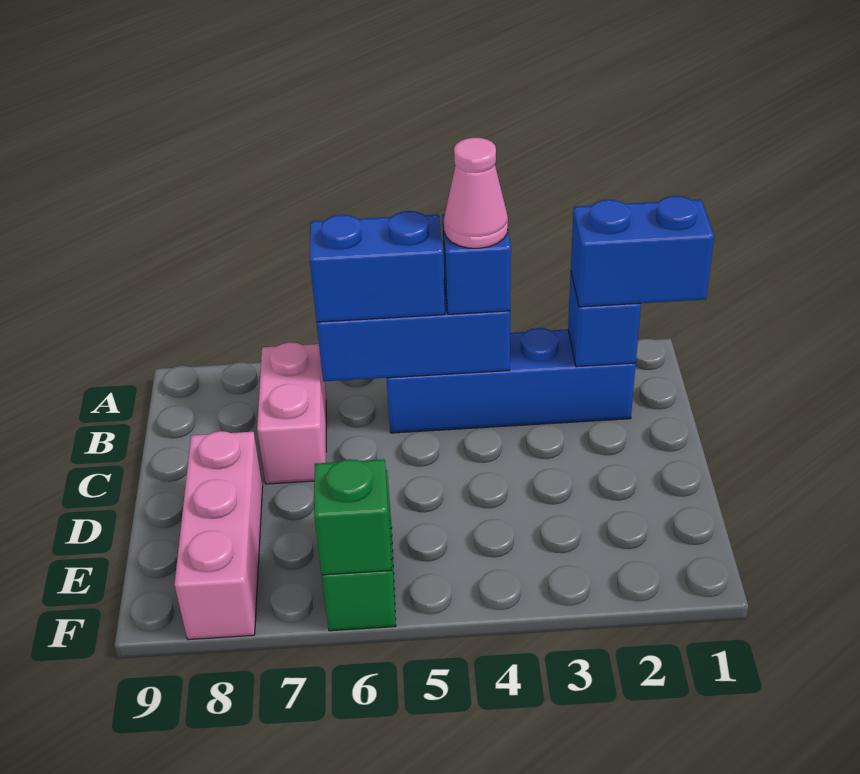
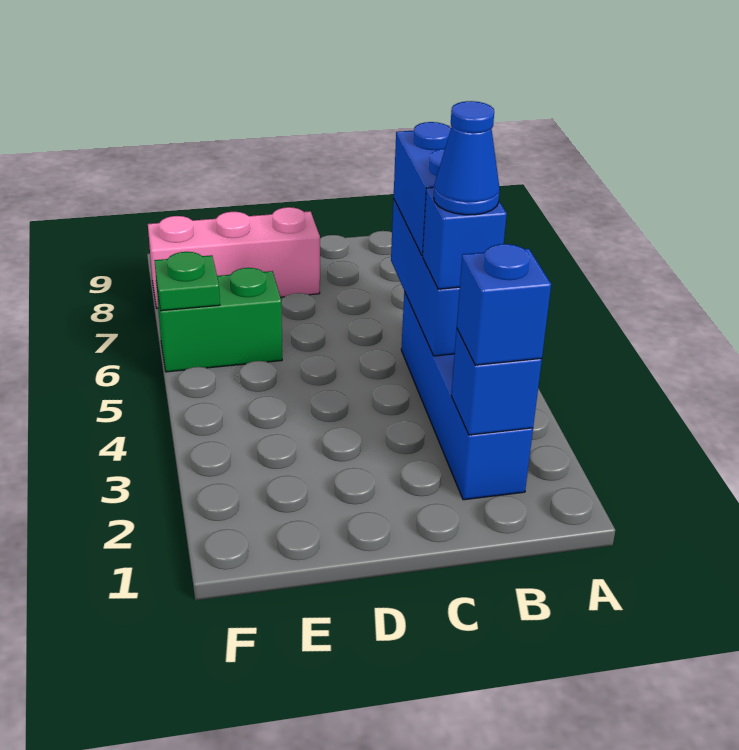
blue 1x2 brick [571,196,714,307] -> blue 1x1 brick [457,244,551,365]
pink 1x1 cone [444,138,508,248] -> blue 1x1 cone [434,101,500,215]
pink 1x2 brick [257,342,326,484] -> none
green 1x1 brick [314,459,392,575] -> green 1x1 plate [154,252,220,311]

